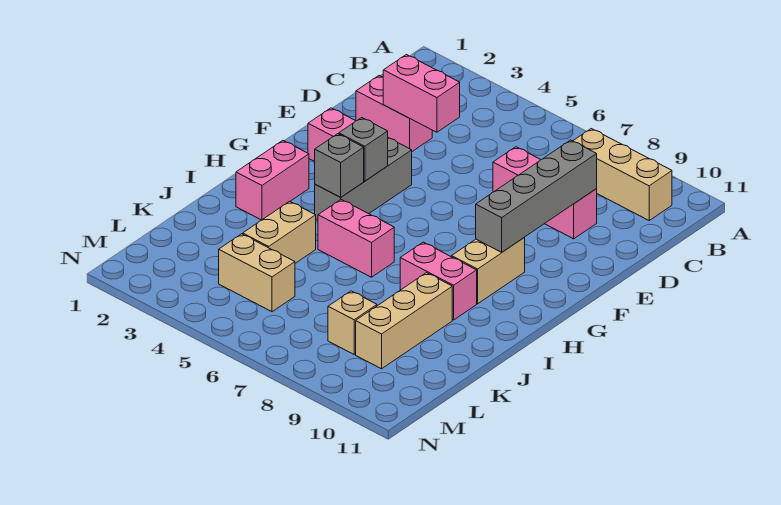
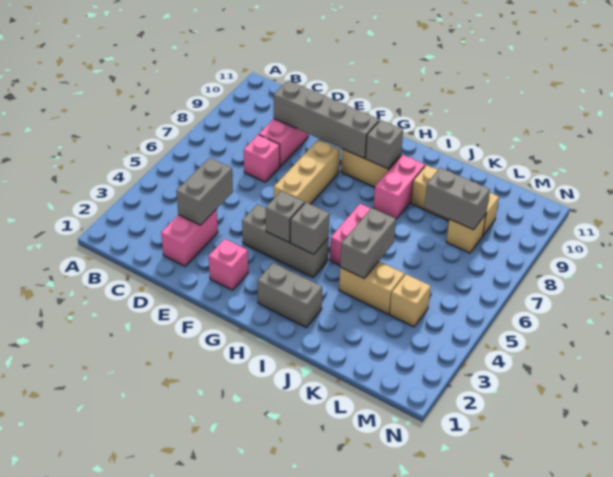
tan 1x3 brick [573,129,672,220] -> tan 1x3 brick moved to [274,140,340,204]
pink 1x2 brick [383,55,460,132] -> grey 1x2 brick [176,158,233,225]
pink 1x2 brick [236,141,309,220] -> grey 1x2 brick [257,263,322,327]
none -> grey 1x1 brick [365,120,403,169]
none -> grey 1x2 brick [340,208,396,279]
none -> grey 1x2 brick [424,168,490,230]
tan 1x2 brick [219,234,295,312] -> tan 1x1 brick [390,274,431,327]

